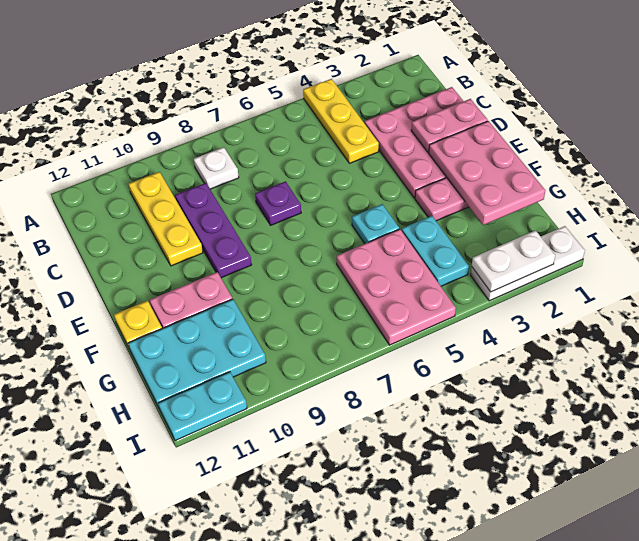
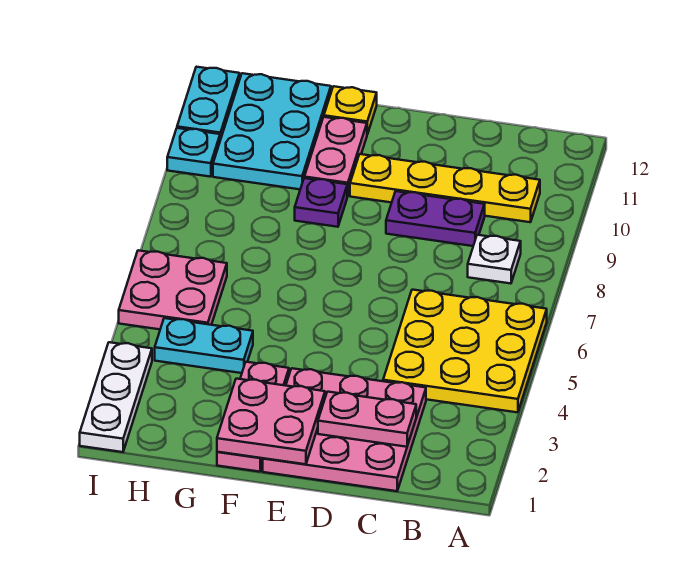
yellow 1x3 plate [303,79,379,163] -> yellow 3x3 plate [383,290,547,412]
yellow 1x3 plate [129,172,203,266] -> yellow 1x4 plate [350,154,540,222]
purple 1x3 plate [175,183,252,278] -> purple 1x2 plate [386,191,485,246]
pink 1x2 plate [411,99,488,153] -> pink 1x2 plate turned to [318,392,416,447]
purple 1x1 plate [255,181,301,225] -> purple 1x1 plate moved to [295,178,347,227]
pink 2x3 plate [429,121,545,225] -> pink 2x2 plate [217,379,325,464]
cyan 1x1 plate [352,204,399,244] -> cyan 1x1 plate moved to [167,128,220,177]
pink 2x3 plate [337,229,456,345] -> pink 2x2 plate [119,250,227,329]
white 1x2 plate [472,230,555,292] -> none

